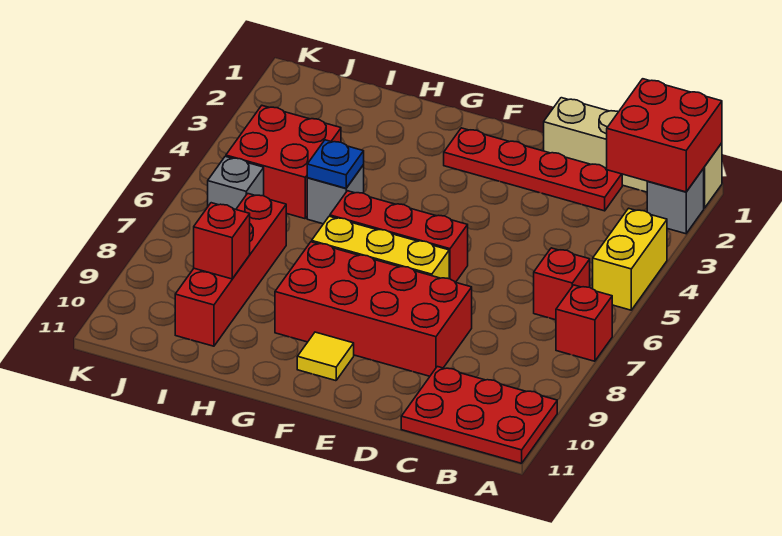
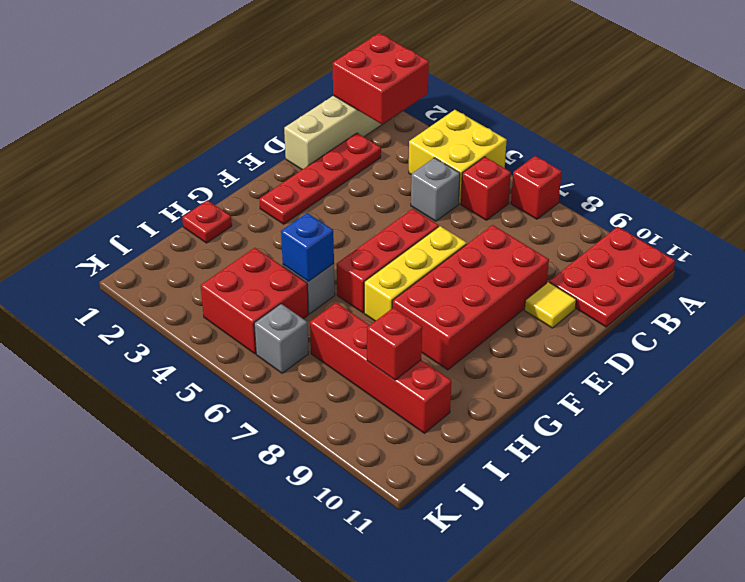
grey 1x1 brick [647,169,704,234] -> grey 1x1 brick moved to [411,158,460,221]
yellow 1x2 brick [593,208,667,310] -> yellow 2x2 brick [409,110,507,204]
yellow 1x1 tile [297,332,354,381] -> yellow 1x1 tile moved to [525,282,576,328]
none -> red 1x1 plate [182,200,232,243]
blue 1x1 plate [307,140,364,188] -> blue 1x1 brick [281,213,334,282]

